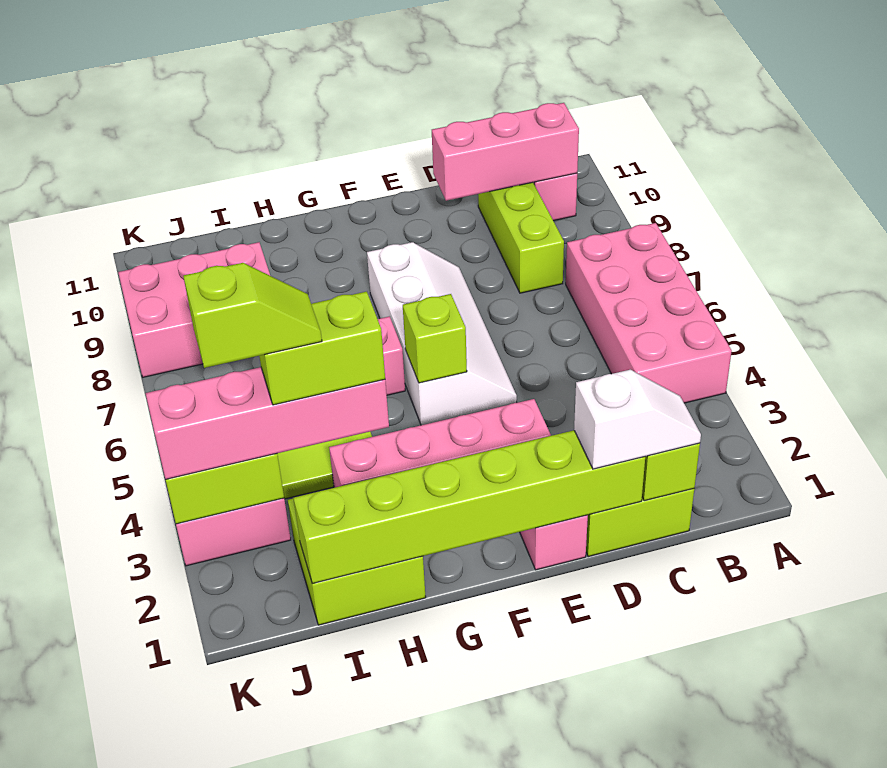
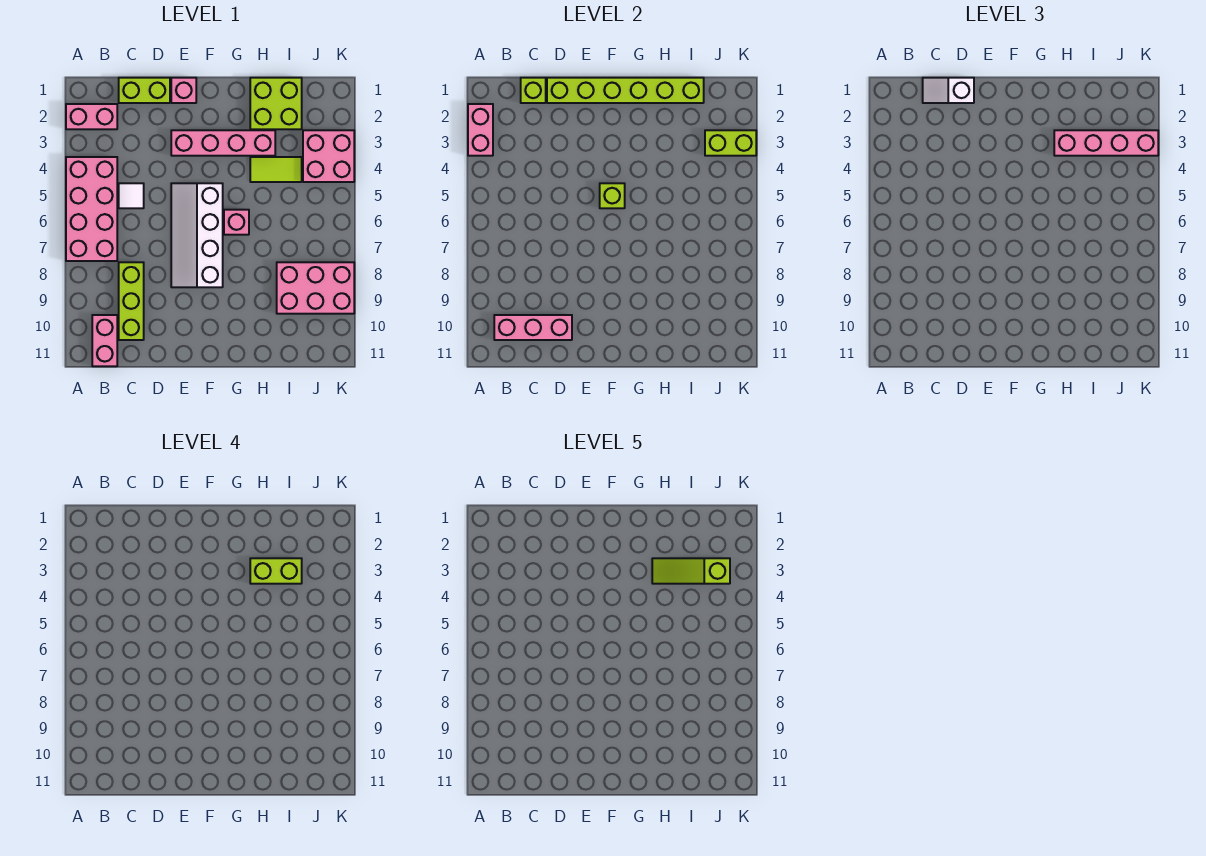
none -> pink 1x2 brick [66,104,117,129]
none -> pink 1x2 brick [468,104,493,156]
none -> white 1x1 tile [119,183,144,208]
lime 1x2 slope [183,263,322,368] -> lime 1x3 slope [652,558,730,584]

